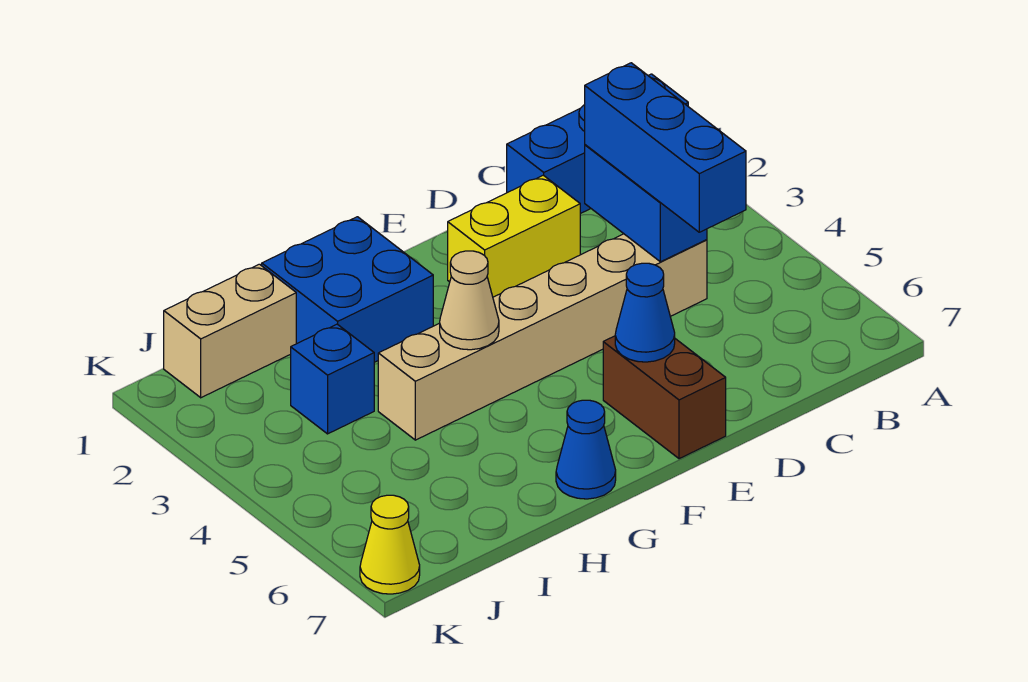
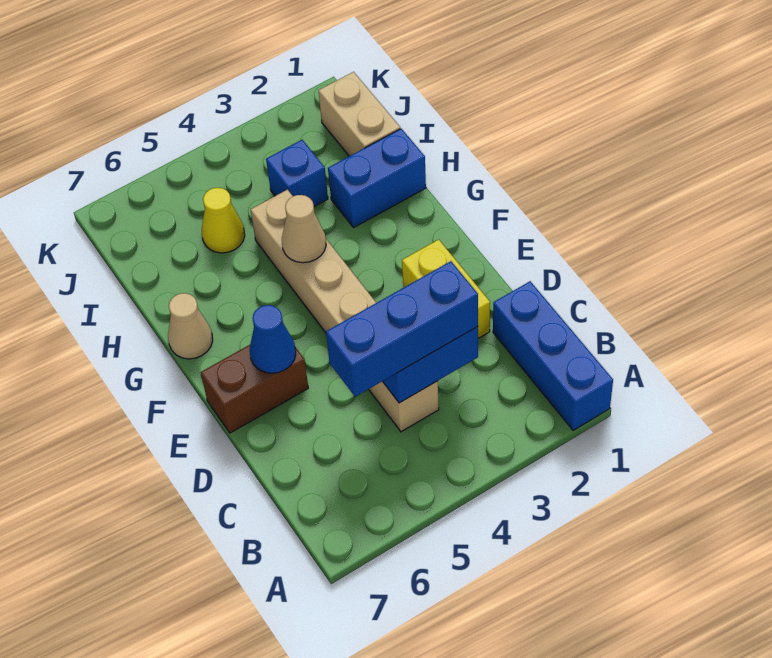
blue 2x2 brick [262,217,433,362] -> blue 1x2 brick [328,129,426,227]
blue 1x1 cone [556,400,616,499] -> tan 1x1 cone [168,293,213,359]
yellow 1x1 cone [360,495,420,594] -> yellow 1x1 cone moved to [202,188,245,253]

